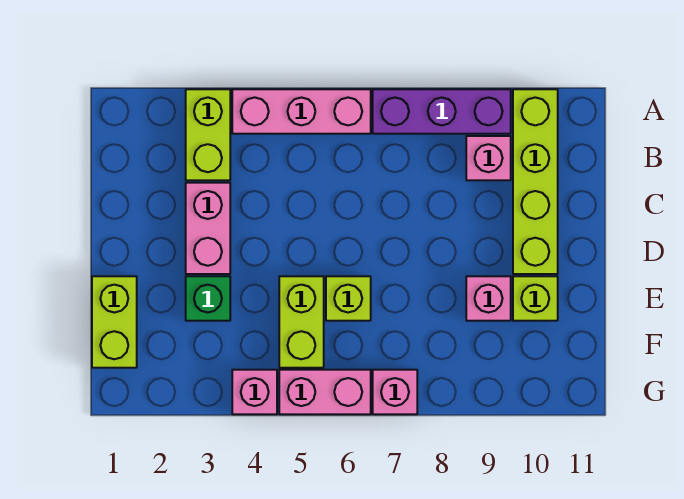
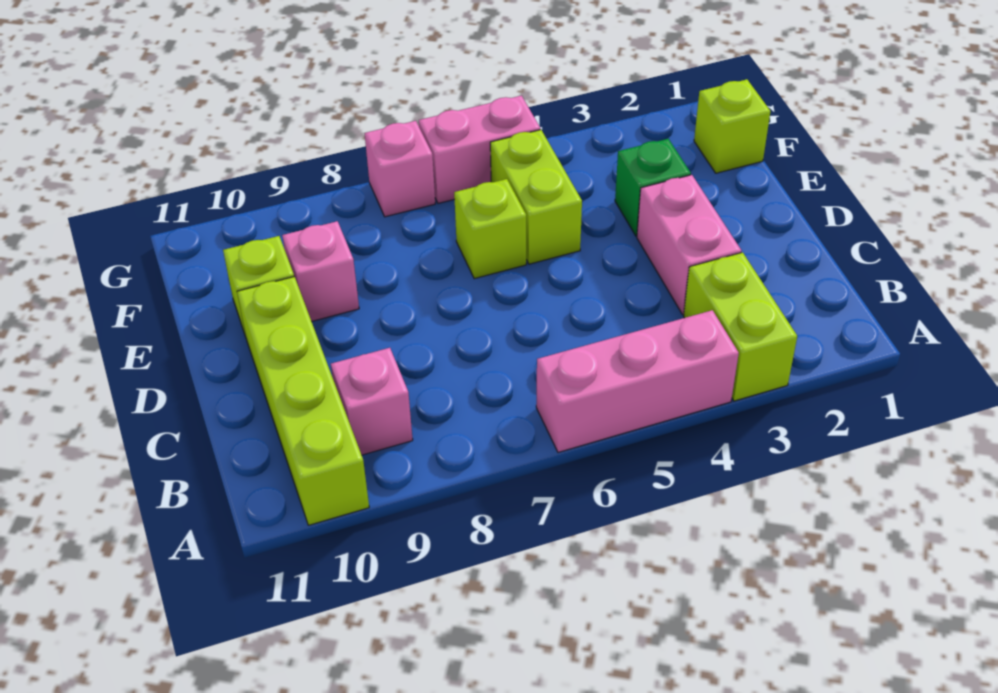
purple 1x3 brick [373,89,511,134] -> none
lime 1x2 brick [92,276,137,368] -> lime 1x1 brick [694,79,771,173]
pink 1x1 brick [232,370,277,414] -> none

